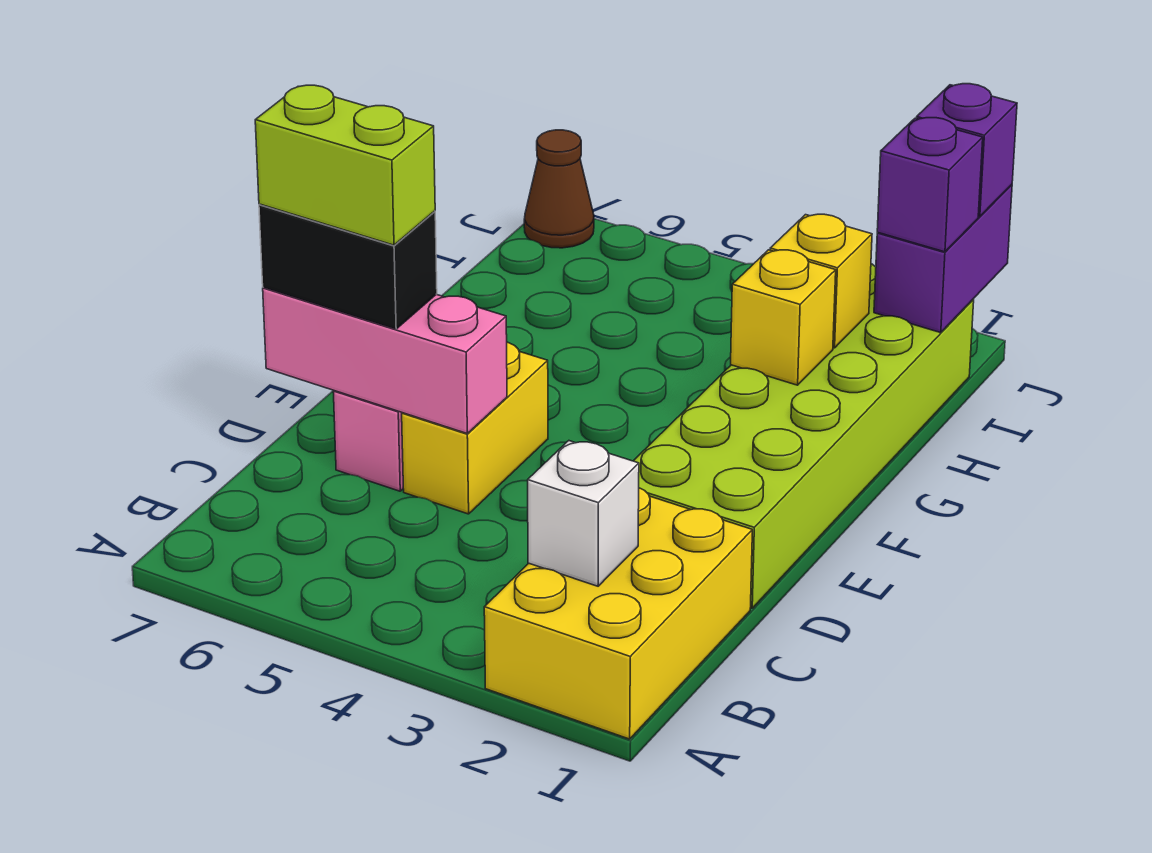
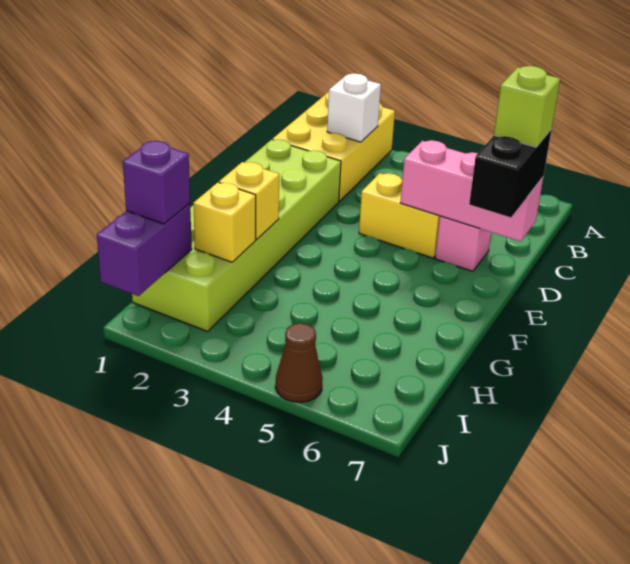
yellow 1x2 brick [402,342,548,514] -> yellow 1x2 brick turned to [359,173,440,258]
black 1x2 brick [259,204,437,329] -> black 1x2 brick turned to [469,129,552,217]
lime 1x2 brick [255,85,435,245] -> lime 1x1 brick [494,66,560,147]
purple 1x1 brick [917,84,1017,216] -> none
brown 1x1 cone [524,130,594,248] -> brown 1x1 cone moved to [275,323,323,402]

